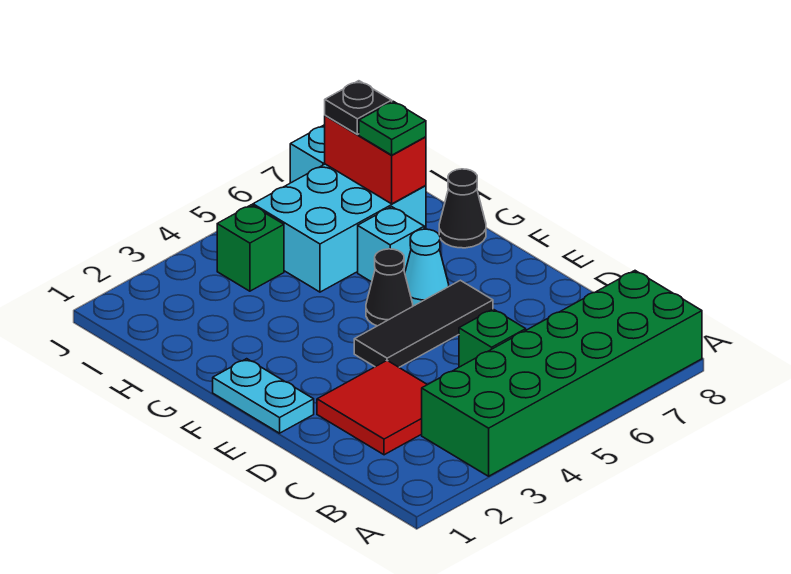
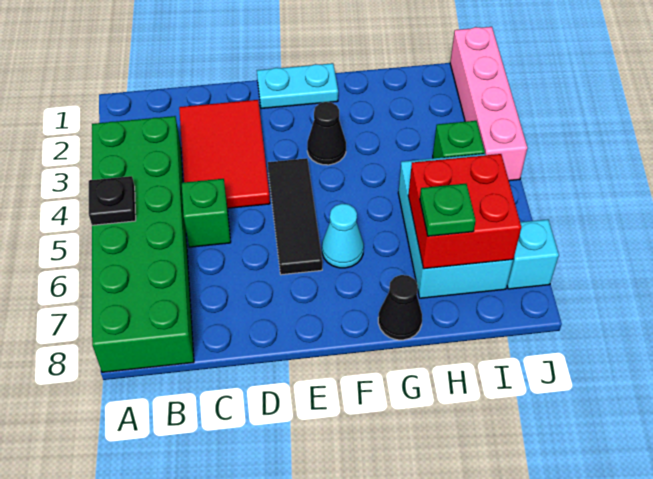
red 2x2 tile [317,361,427,455] -> red 2x3 tile [179,100,270,208]
black 1x1 cone [366,249,413,326] -> black 1x1 cone moved to [307,102,346,165]
cyan 1x1 brick [358,207,424,282] -> none
red 1x2 brick [325,115,426,204] -> red 2x2 brick [408,154,521,269]
black 1x1 plate [325,81,392,135] -> black 1x1 plate moved to [89,176,136,225]
none -> pink 1x4 brick [450,27,527,181]

